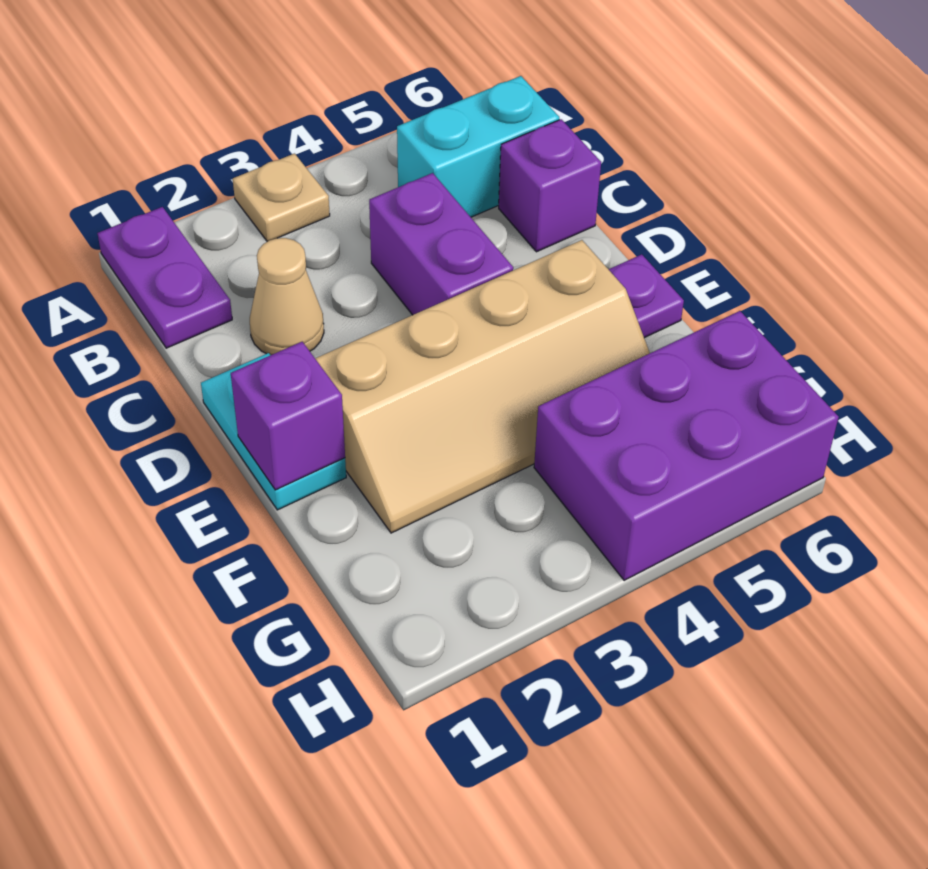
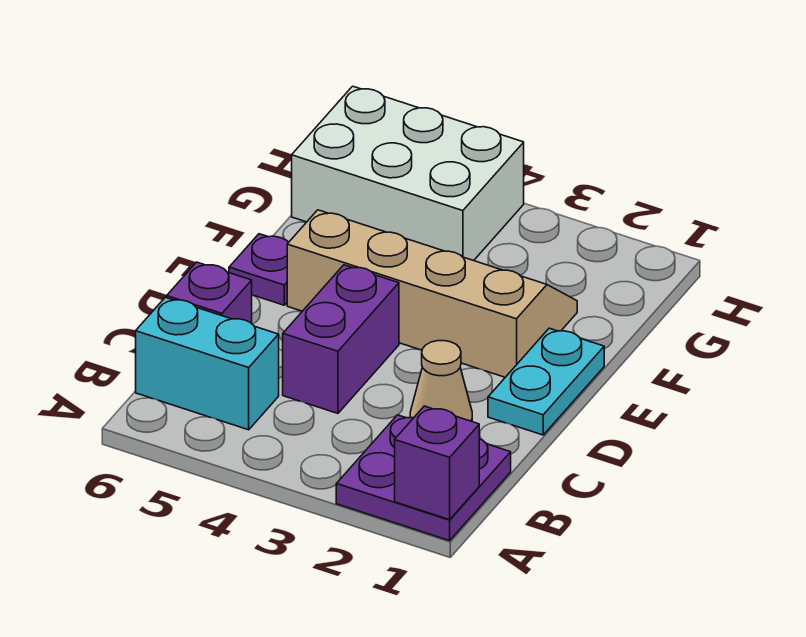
purple 1x2 plate [97,207,232,348] -> purple 2x2 plate [336,415,511,541]
tan 1x1 plate [233,154,330,242] -> none
purple 1x1 brick [231,342,345,490] -> purple 1x1 brick moved to [395,406,479,520]
purple 2x3 brick [534,311,839,581] -> white 2x3 brick [292,86,524,261]

